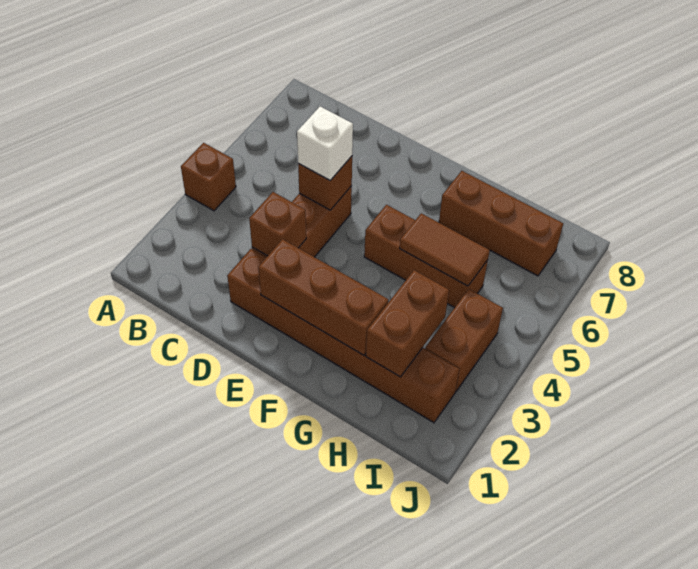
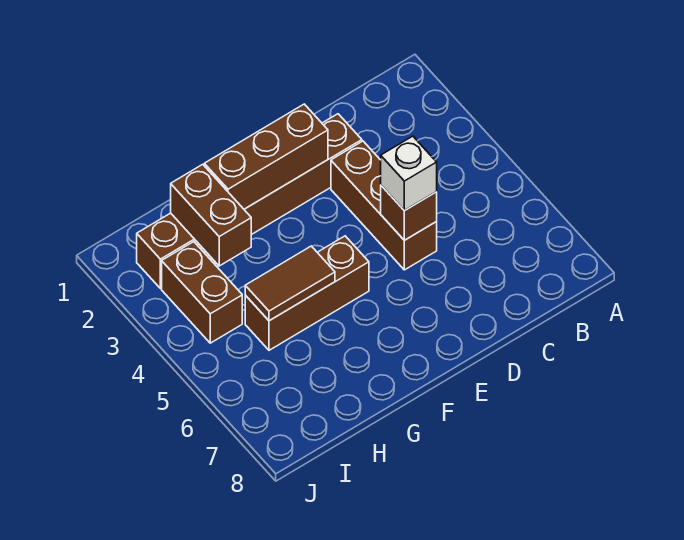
brown 1x1 brick [181,143,236,211] -> none
brown 1x1 brick [249,192,306,256] -> none
brown 1x3 brick [439,171,563,276] -> none

